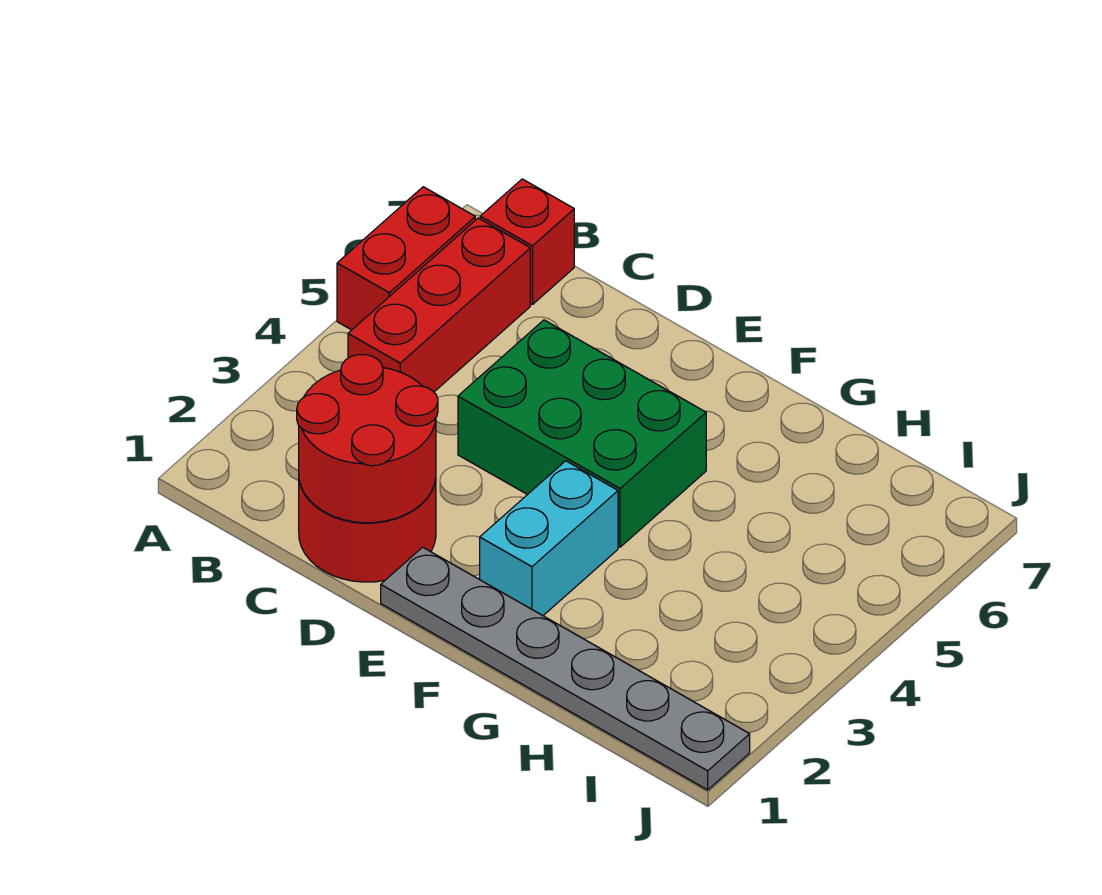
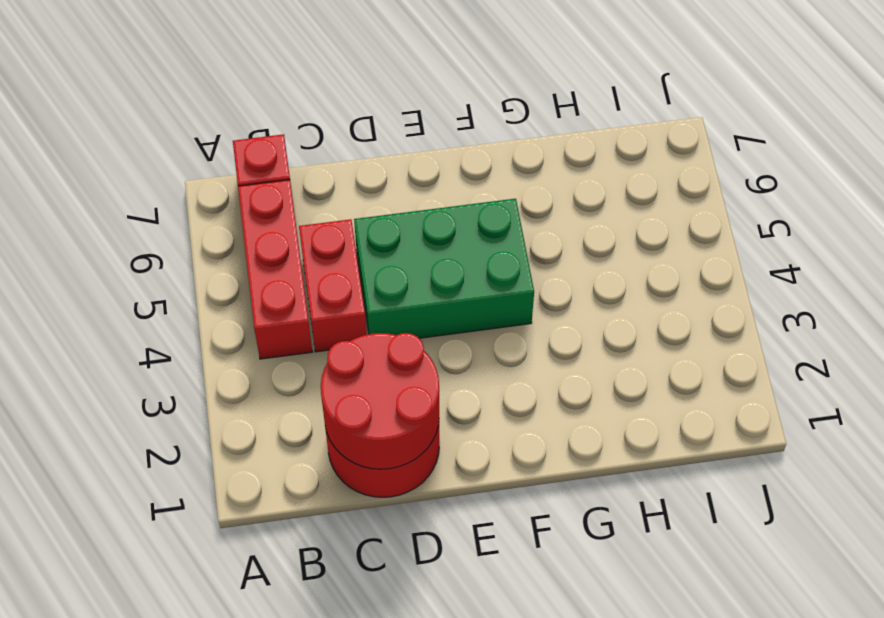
red 1x2 brick [337,187,475,330] -> red 1x2 brick moved to [299,219,367,352]
grey 1x6 plate [381,547,750,790] -> none
cyan 1x2 brick [480,461,618,616] -> none

